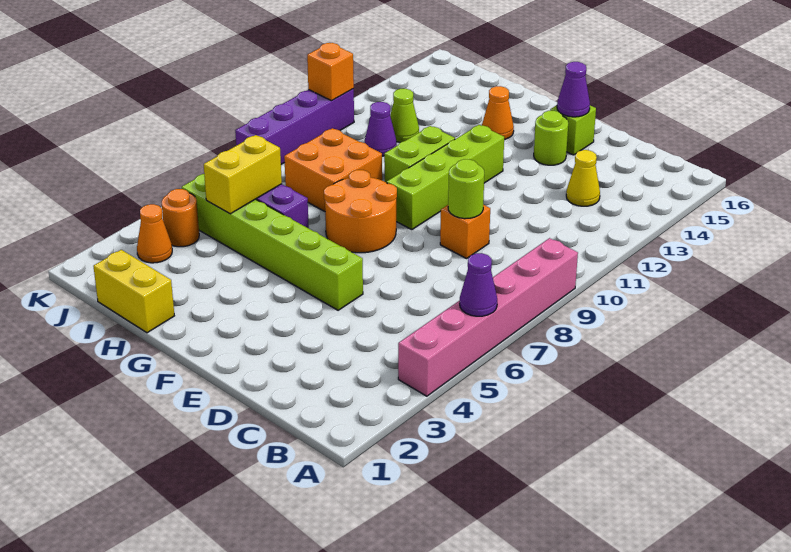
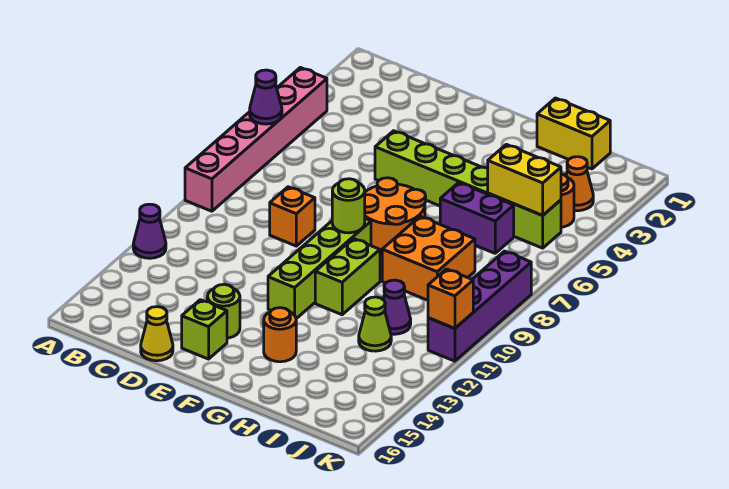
yellow 1x1 cone [566,150,600,206] -> yellow 1x1 cone moved to [141,307,173,361]
lime 1x1 round brick [448,159,484,219] -> lime 1x1 round brick moved to [332,179,365,233]
purple 1x1 cone [557,62,590,117] -> purple 1x1 cone moved to [133,204,166,258]
orange 1x1 cone [482,86,514,139] -> orange 1x1 round brick [264,308,296,362]
yellow 1x2 brick [204,135,282,214] -> yellow 1x2 brick turned to [488,144,561,215]

